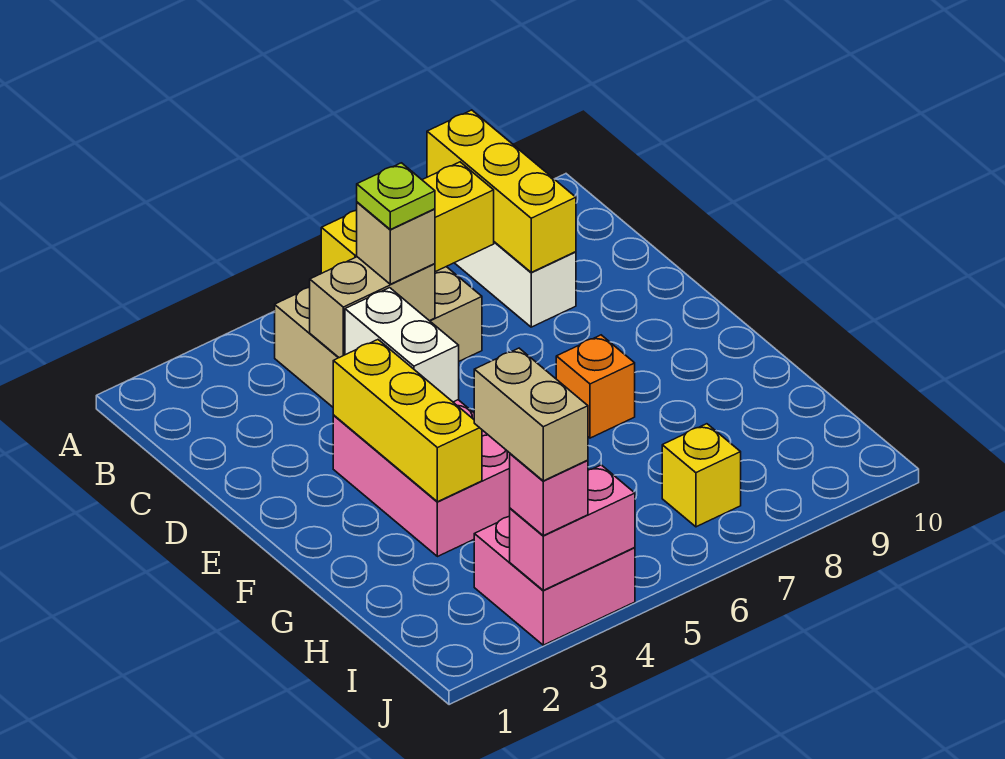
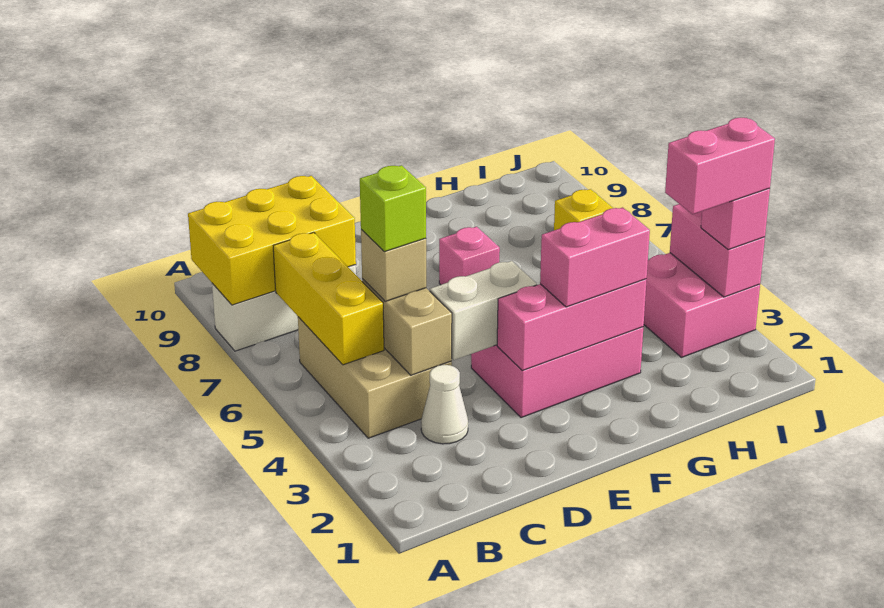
yellow 1x3 brick [427,110,576,272] -> yellow 2x3 brick [188,176,356,305]
none -> white 1x1 cone [421,365,468,444]
lime 1x1 plate [357,163,435,229] -> lime 1x1 brick [360,165,426,252]
yellow 1x3 brick [333,340,482,502] -> pink 1x3 brick [497,279,647,371]
none -> pink 1x2 brick [540,207,650,307]
orange 1x1 brick [556,335,635,438] -> pink 1x1 brick [439,227,500,285]
tan 1x2 brick [474,348,588,481] -> pink 1x2 brick [665,118,775,214]

